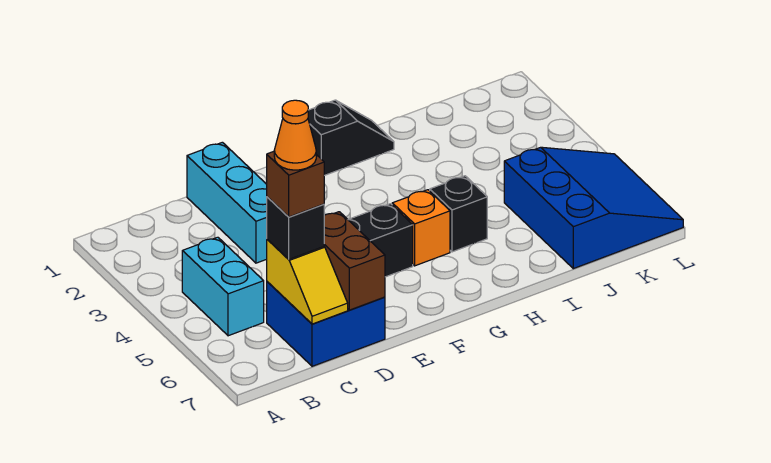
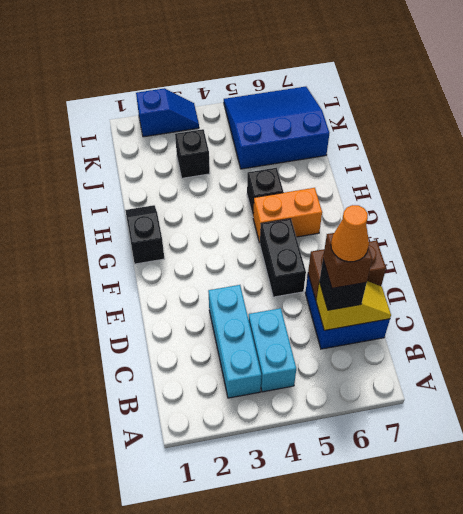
cyan 1x2 brick [182,237,264,336] -> cyan 1x2 brick turned to [249,308,296,392]
cyan 1x3 brick [187,142,267,263] -> cyan 1x3 brick turned to [208,285,261,398]
orange 1x1 brick [392,190,450,266] -> orange 1x2 brick [253,188,322,243]
none -> black 1x1 brick [175,129,210,178]
none -> blue 1x2 slope [136,88,199,137]

